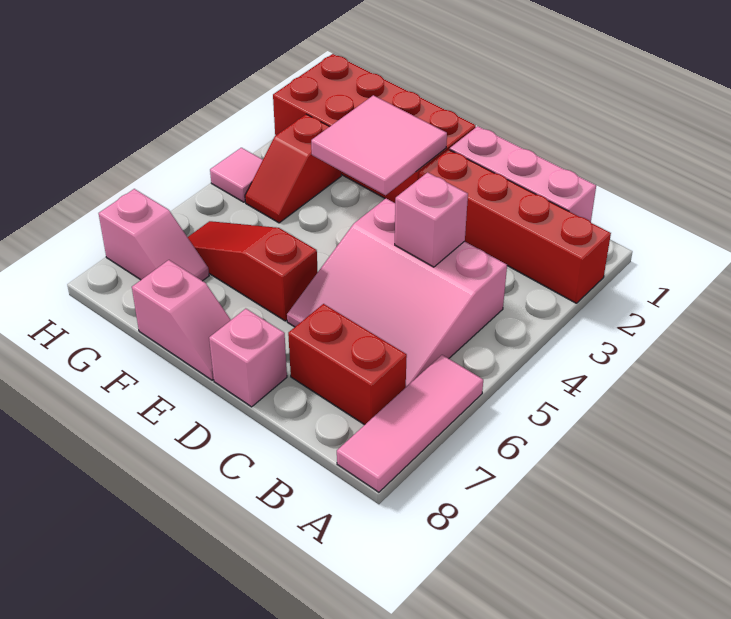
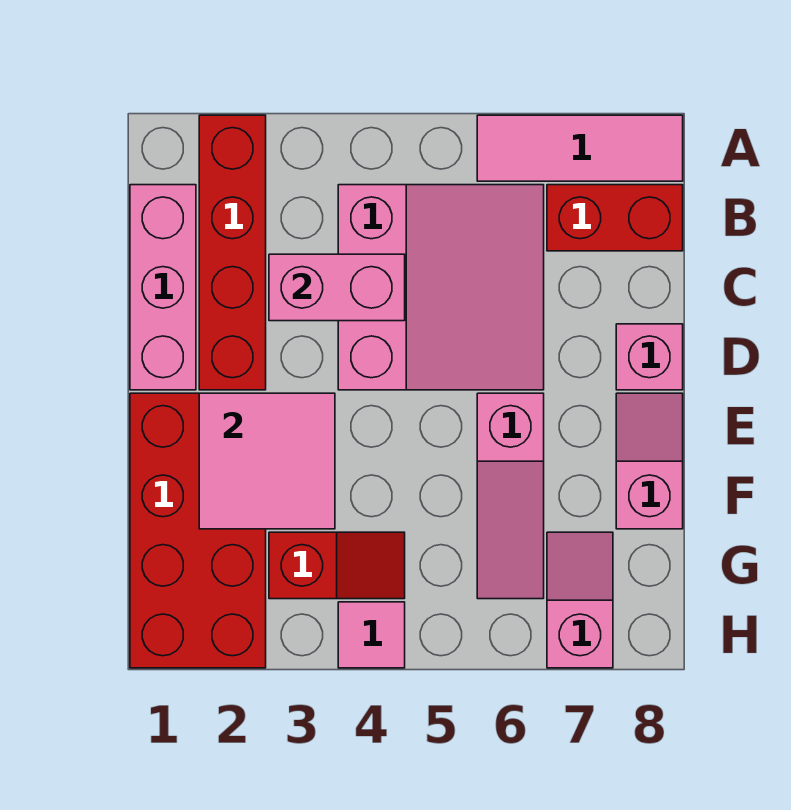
red 1x2 brick [288,304,407,425] -> red 1x2 brick turned to [547,185,683,251]
pink 1x1 brick [395,172,468,267] -> pink 1x2 brick [269,254,405,321]
red 1x3 slope [188,221,318,321] -> pink 1x3 slope [477,393,544,599]

